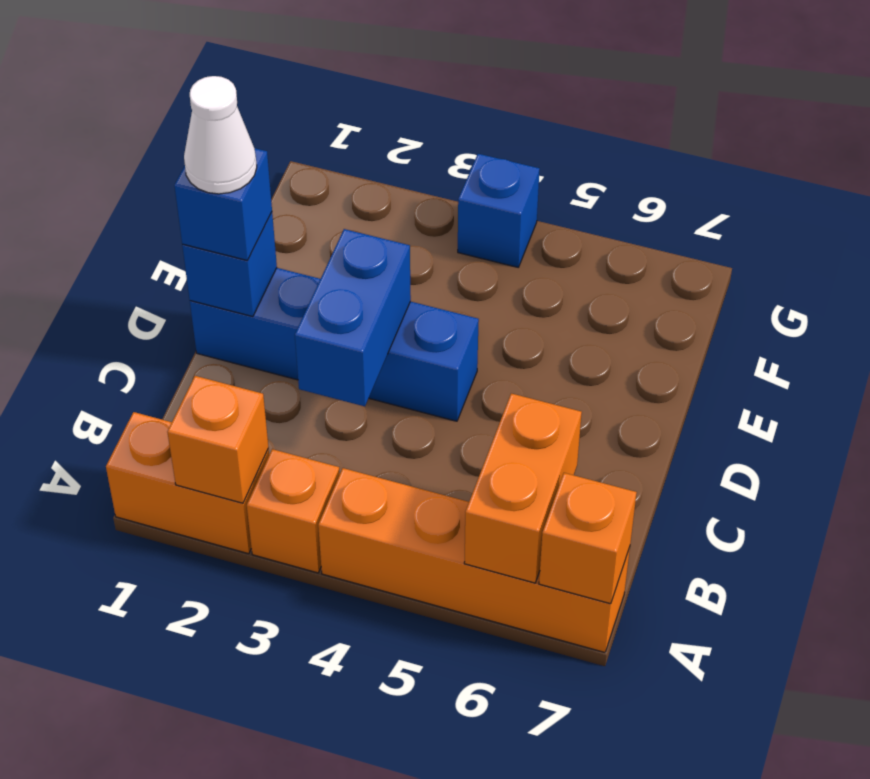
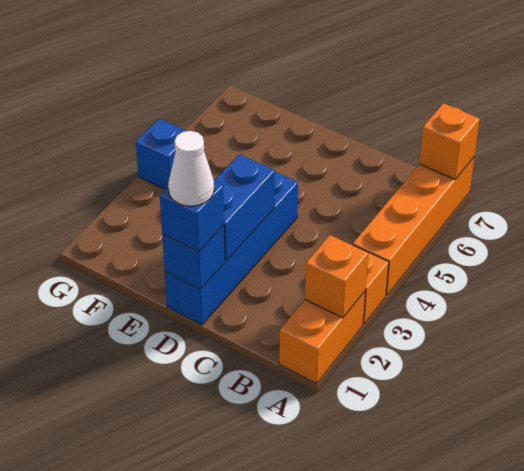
orange 1x2 brick [464,393,582,583] -> none
blue 1x2 brick [295,229,411,407] -> blue 1x2 brick turned to [214,154,275,261]

